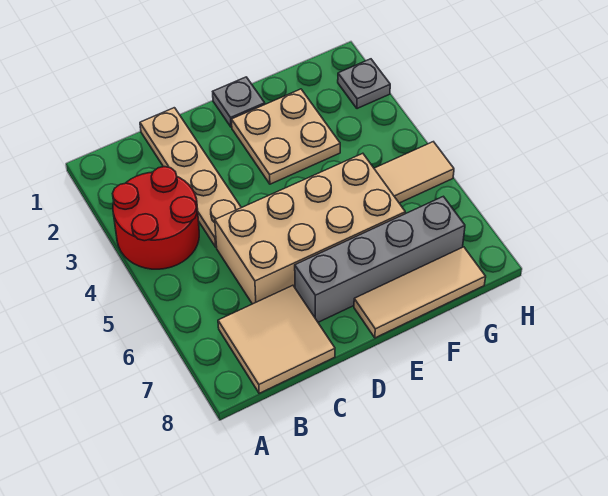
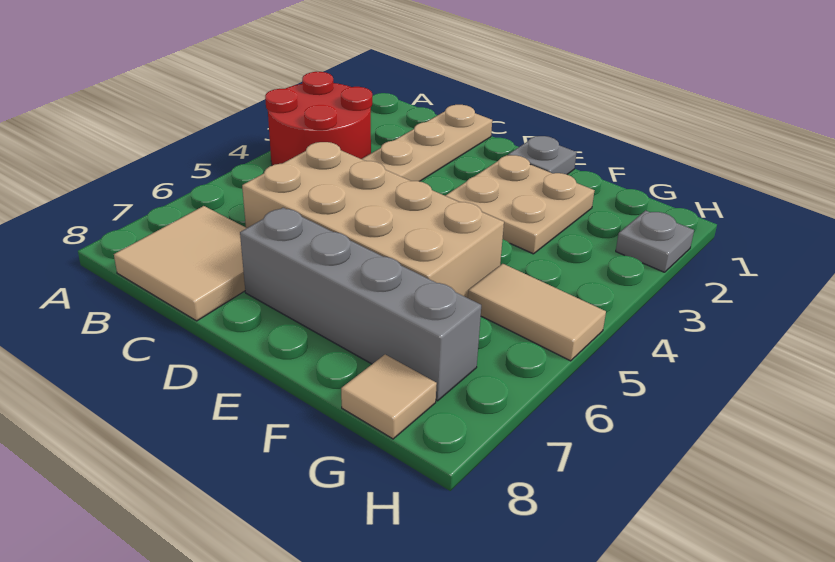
tan 1x3 tile [354,247,486,338] -> tan 1x1 tile [341,354,437,439]

